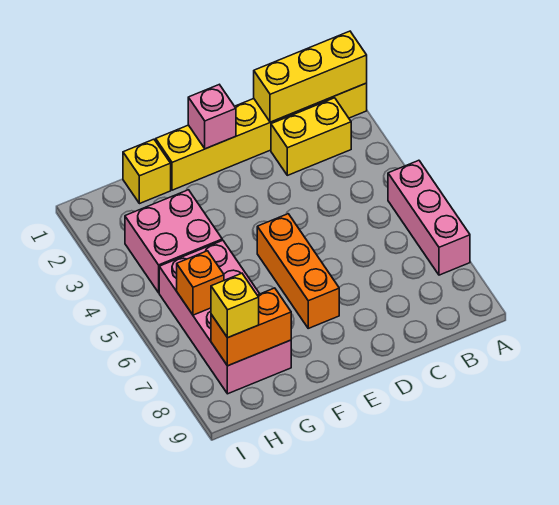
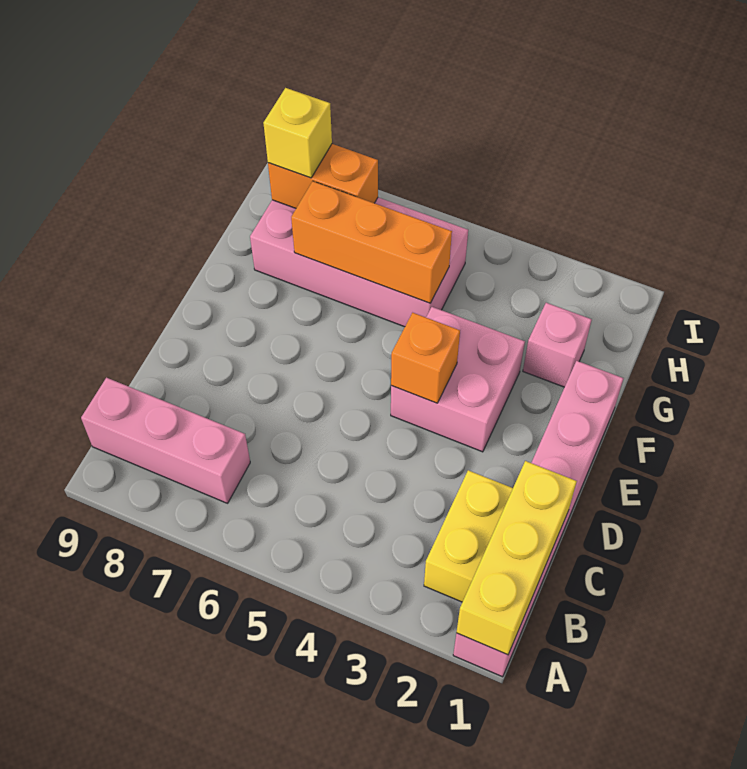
yellow 1x6 brick [156,83,367,190] -> pink 1x6 brick [453,361,624,677]
pink 1x3 brick [388,160,470,275] -> pink 1x3 brick moved to [81,378,250,503]
pink 1x1 brick [188,85,236,149] -> pink 1x1 brick moved to [523,303,592,387]
orange 1x3 brick [257,214,339,328] -> orange 1x3 brick moved to [291,181,452,303]
yellow 1x1 brick [123,139,171,204] -> none
pink 2x2 brick [125,190,222,293] -> pink 2x2 brick moved to [391,307,525,452]
orange 1x2 brick [211,288,291,366] -> orange 1x2 brick turned to [268,144,378,208]
orange 1x1 brick [177,251,224,315] -> orange 1x1 brick moved to [391,313,460,403]

